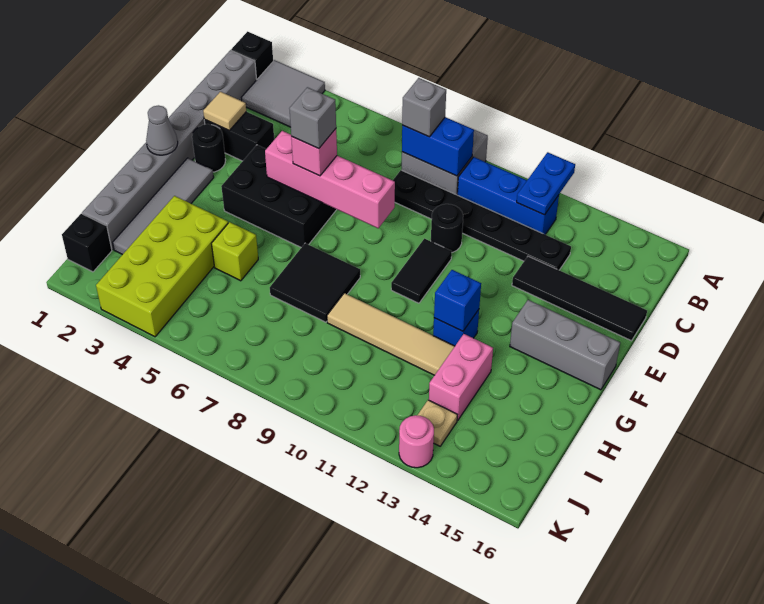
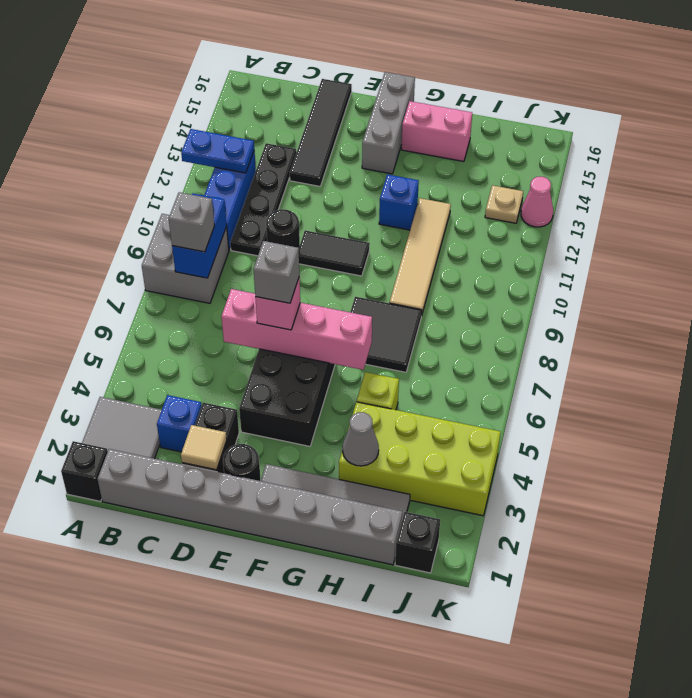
black 1x6 plate [393,170,571,270] -> black 1x4 plate [230,143,296,256]
pink 1x4 brick [265,131,395,228] -> pink 1x4 brick turned to [221,289,372,370]
grey 1x1 cone [146,105,178,155] -> grey 1x1 cone moved to [343,412,379,466]
blue 1x1 brick [434,270,481,331] -> blue 1x1 brick moved to [157,395,202,452]
pink 1x2 brick [429,334,493,421] -> pink 1x2 brick moved to [401,101,472,162]
pink 1x1 round brick [399,415,434,468] -> pink 1x1 cone [521,177,553,227]

